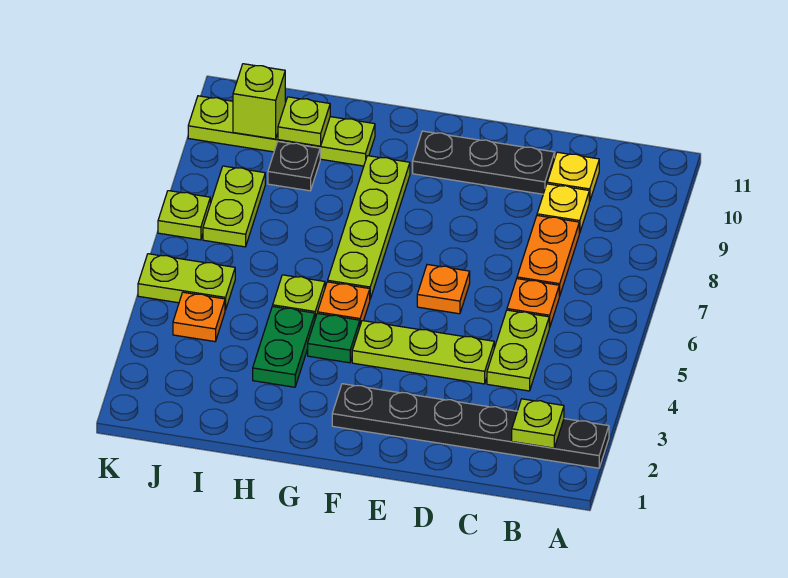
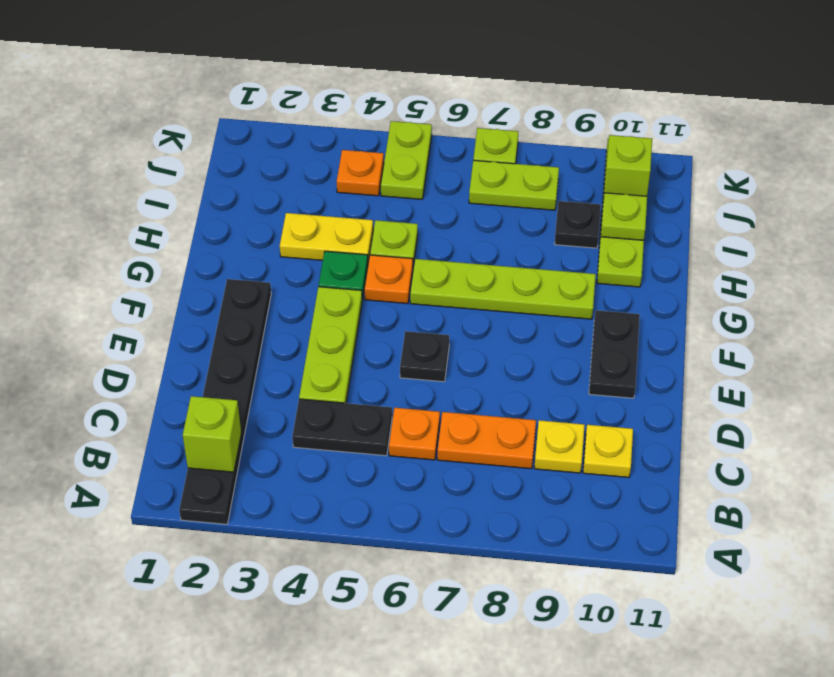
lime 1x1 plate [512,399,564,448] -> lime 1x1 brick [183,396,241,472]
lime 1x2 plate [487,310,549,391] -> black 1x2 plate [292,399,392,456]
black 1x3 plate [413,131,555,194] -> black 1x2 plate [589,310,640,398]
orange 1x1 plate [417,265,470,314] -> black 1x1 plate [400,331,449,382]
green 1x2 plate [253,306,315,387] -> yellow 1x2 plate [280,213,373,262]

